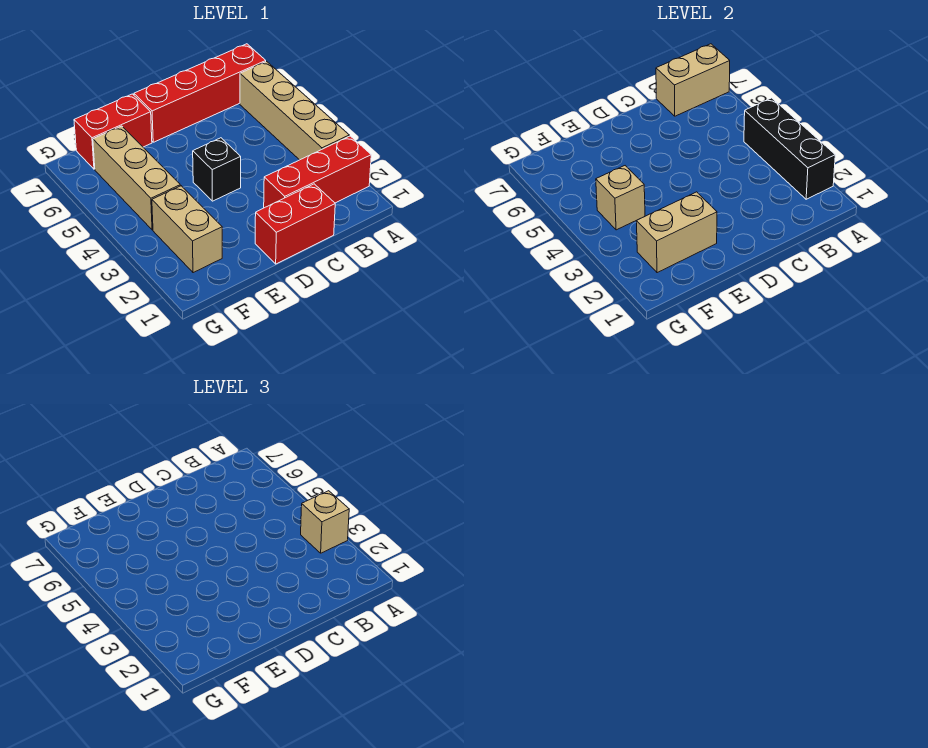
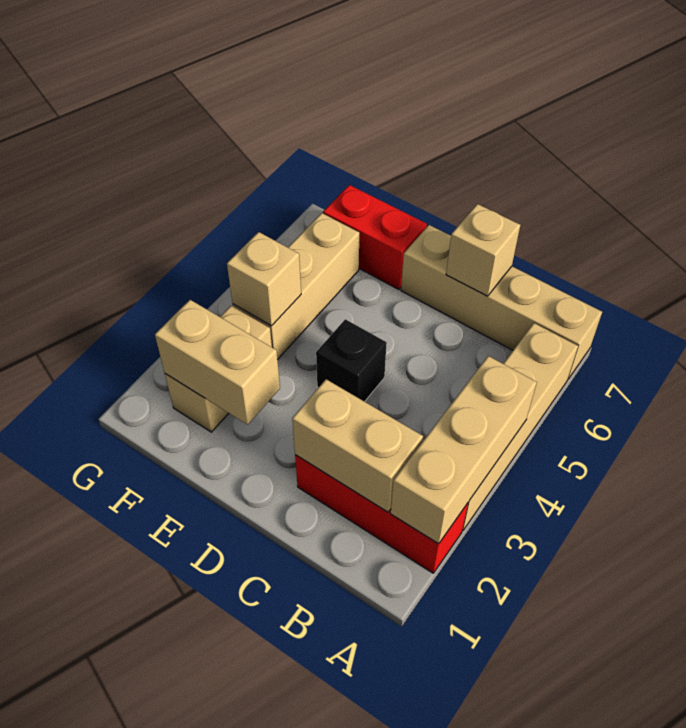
black 1x3 brick [744,98,835,199] -> tan 1x3 brick [391,356,537,544]
tan 1x1 brick [301,491,349,553] -> tan 1x1 brick moved to [446,204,520,296]
red 1x4 brick [134,44,266,142] -> tan 1x4 brick [401,225,602,379]
tan 1x2 brick [656,44,730,116] -> tan 1x2 brick moved to [292,379,423,512]
red 1x2 brick [255,184,335,264] -> none

